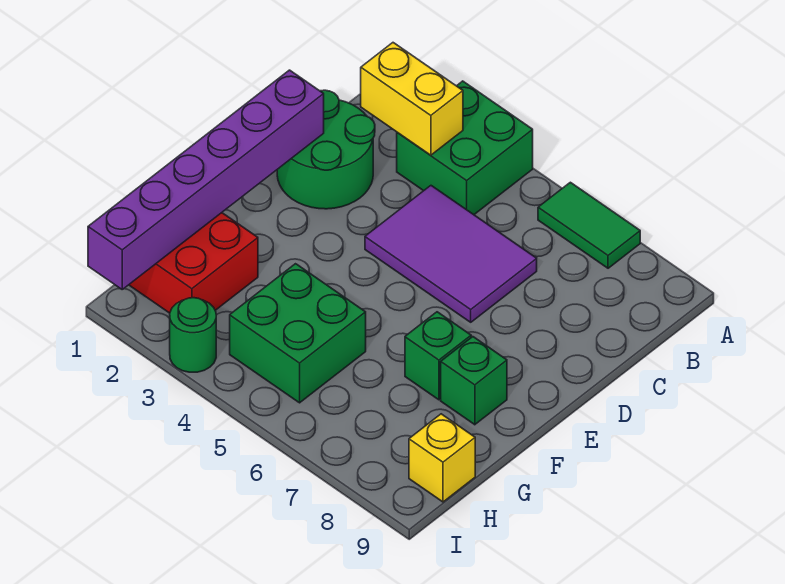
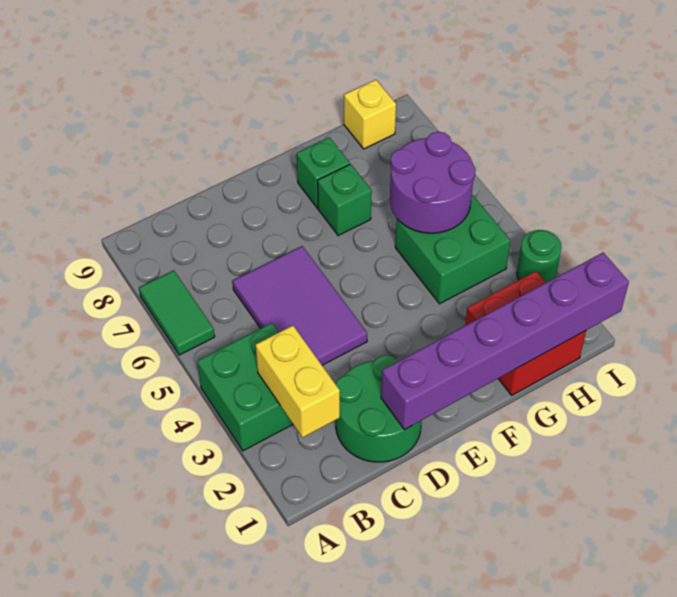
none -> purple 2x2 round brick [390,132,476,233]

